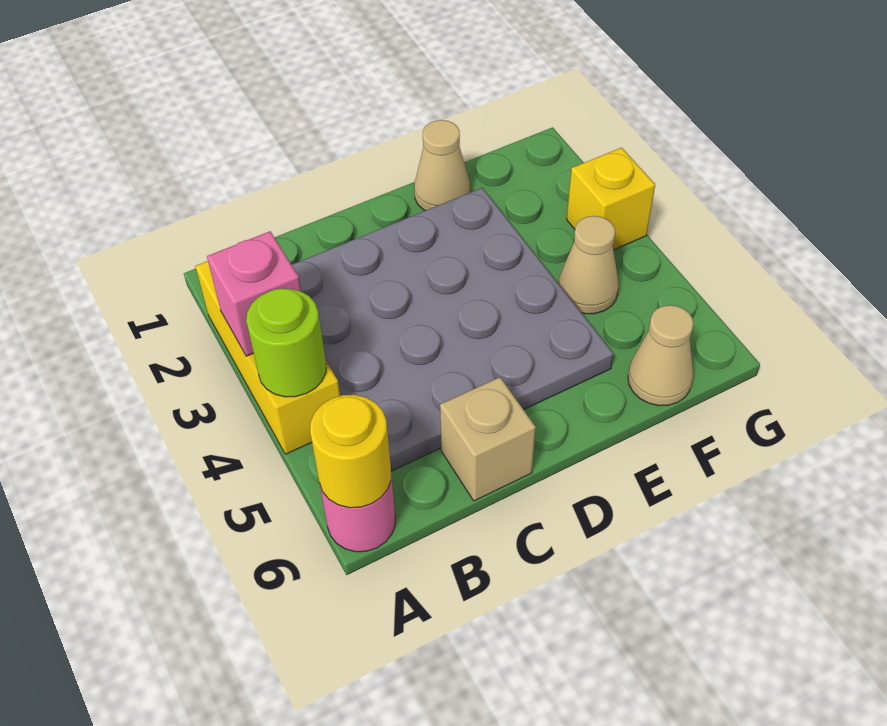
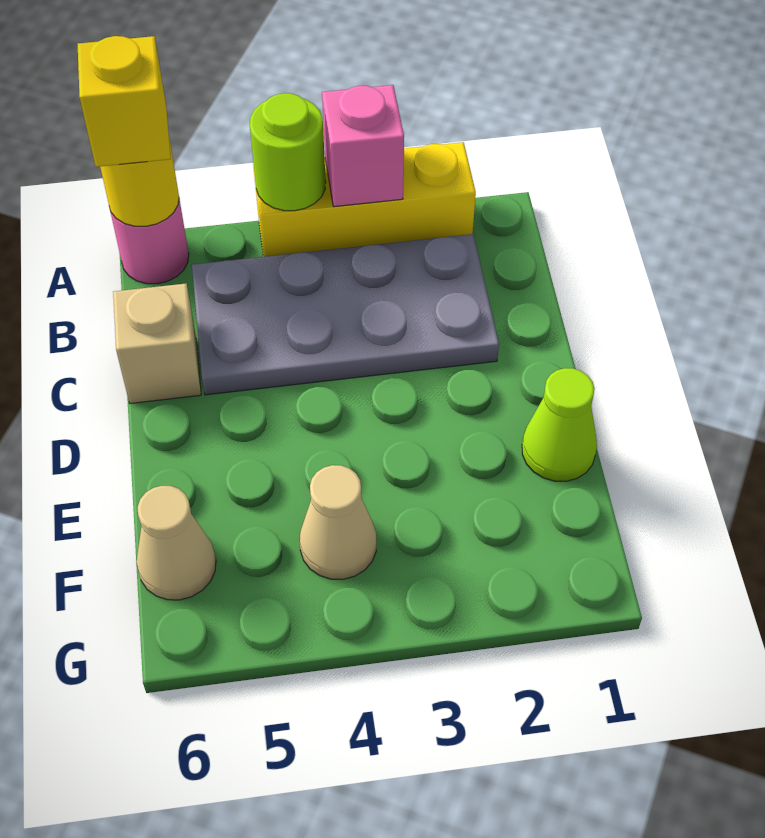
grey 4x4 plate [292,188,613,471] -> grey 2x4 plate [192,234,499,395]
tan 1x1 cone [414,120,470,211] -> lime 1x1 cone [522,368,597,481]
yellow 1x1 brick [567,148,655,250] -> yellow 1x1 brick moved to [78,36,171,167]

